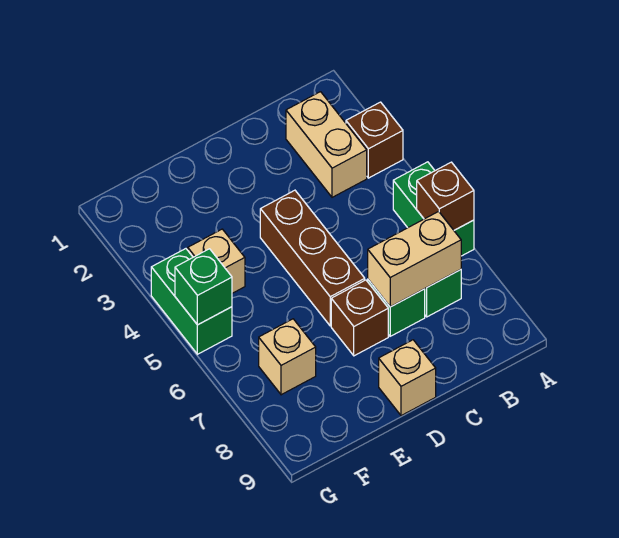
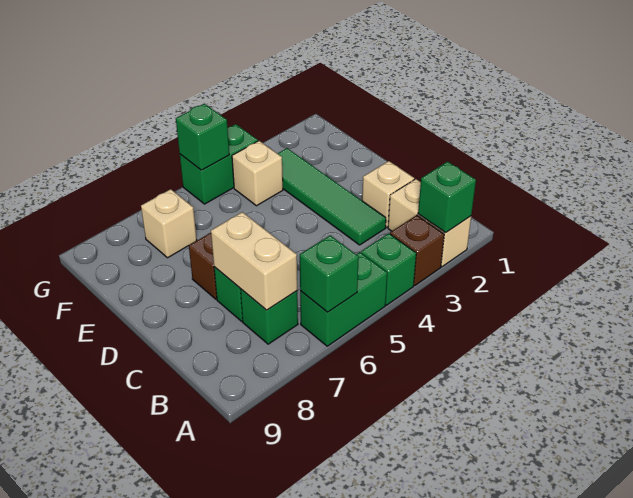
none -> green 1x1 brick [418,162,476,233]
none -> green 1x1 brick [361,233,416,305]
brown 1x1 brick [417,162,474,230] -> green 1x1 brick [300,235,359,312]
tan 1x2 brick [286,92,367,197] -> tan 1x2 brick turned to [388,179,471,267]
none -> green 1x4 tile [278,148,386,245]
brown 1x3 brick [260,190,365,326] -> none
tan 1x1 brick [379,340,436,416] -> tan 1x1 brick moved to [362,161,414,227]

